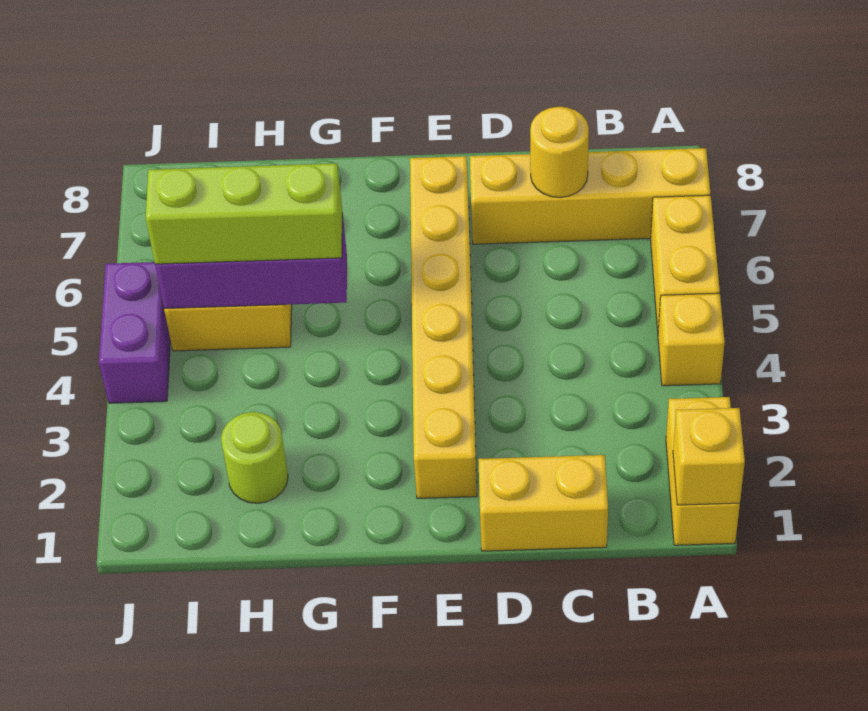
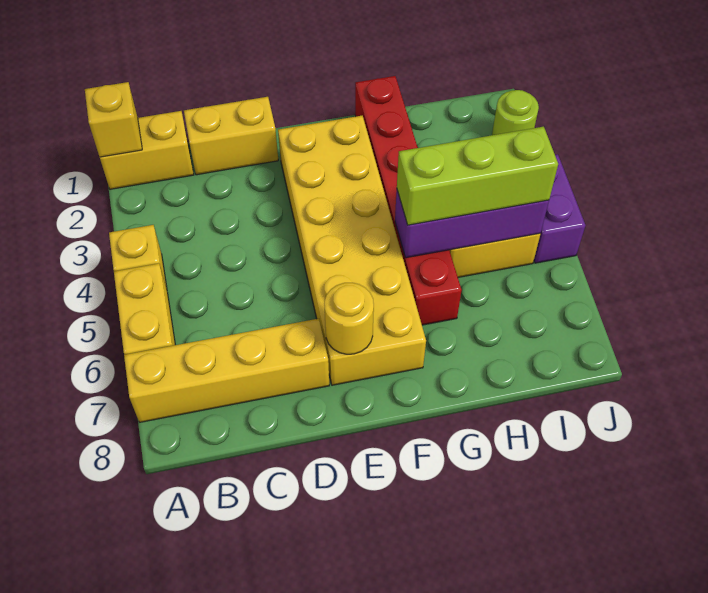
yellow 1x2 brick [666,397,740,545] -> yellow 1x2 brick turned to [100,111,194,189]
yellow 1x1 round brick [530,107,589,198] -> yellow 1x1 round brick moved to [324,283,374,354]
yellow 1x6 brick [410,156,477,498] -> yellow 2x6 brick [278,116,426,385]
none -> red 1x6 brick [355,76,462,325]
lime 1x1 round brick [221,412,288,503] -> lime 1x1 round brick moved to [492,90,539,135]

